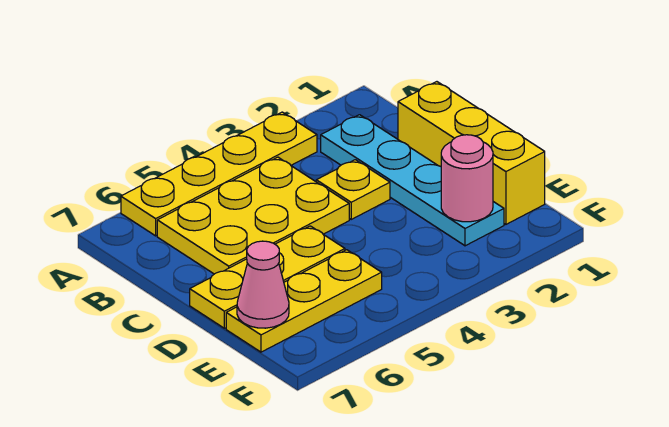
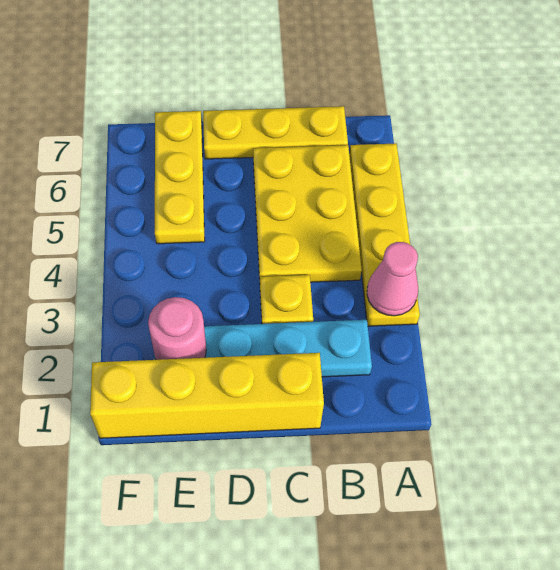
yellow 1x3 brick [398,82,545,224] -> yellow 1x4 brick [90,353,324,438]
yellow 1x3 plate [190,226,345,328] -> yellow 1x3 plate turned to [203,106,348,159]
pink 1x1 cone [237,241,289,328] -> pink 1x1 cone moved to [367,242,418,316]

